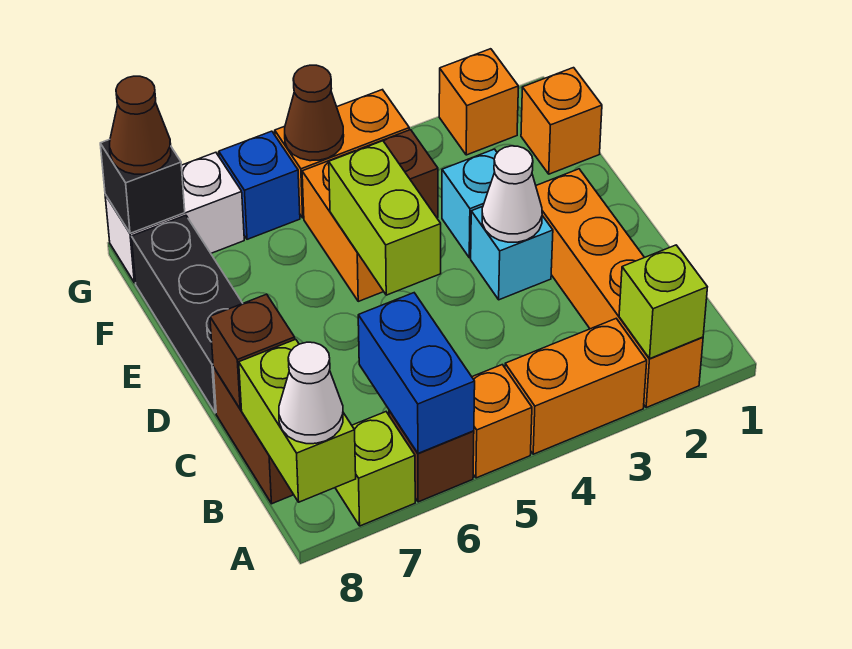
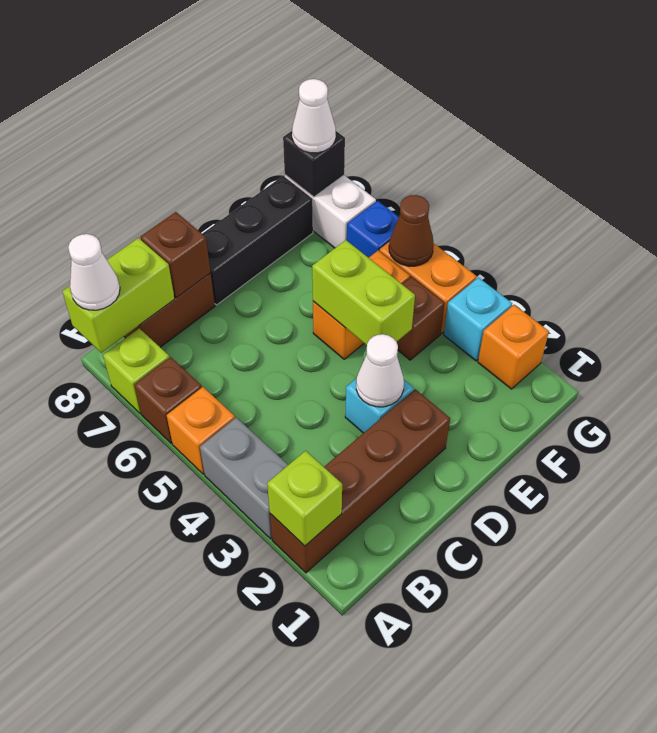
orange 1x4 brick [536,169,703,408] -> brown 1x4 brick [270,389,450,573]
orange 1x2 brick [505,319,647,454] -> grey 1x2 brick [200,417,288,539]
blue 1x2 brick [358,293,475,453] -> none
lime 1x2 brick [329,141,441,295] -> lime 1x2 brick turned to [312,240,415,345]
cyan 1x1 brick [442,149,497,258] -> cyan 1x1 brick moved to [444,278,512,361]
orange 1x1 brick [521,68,602,174] -> none
brown 1x1 cone [110,76,171,174] -> white 1x1 cone [292,79,336,153]

